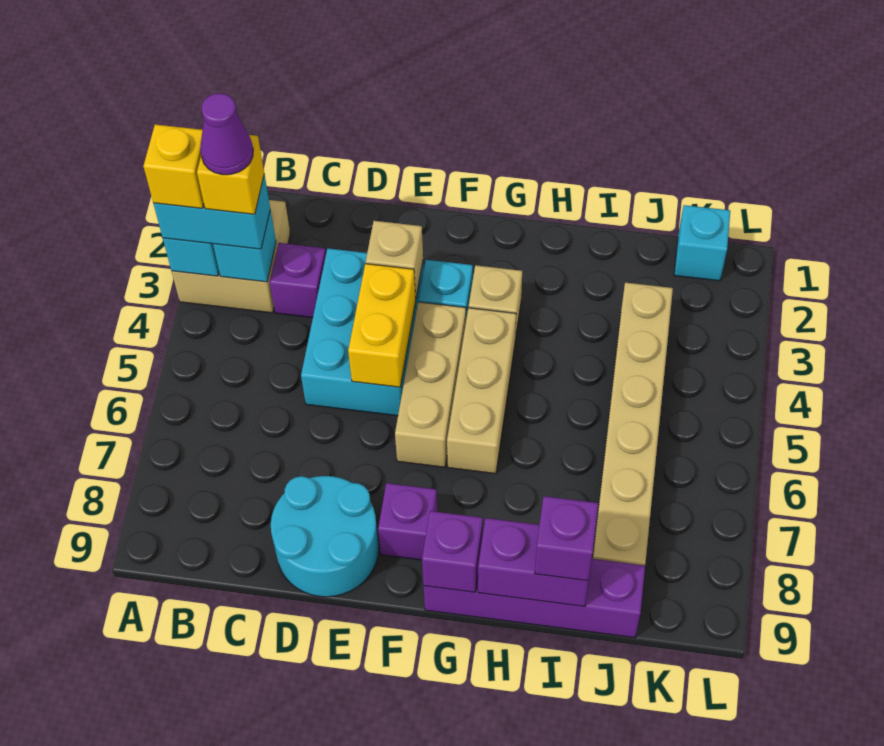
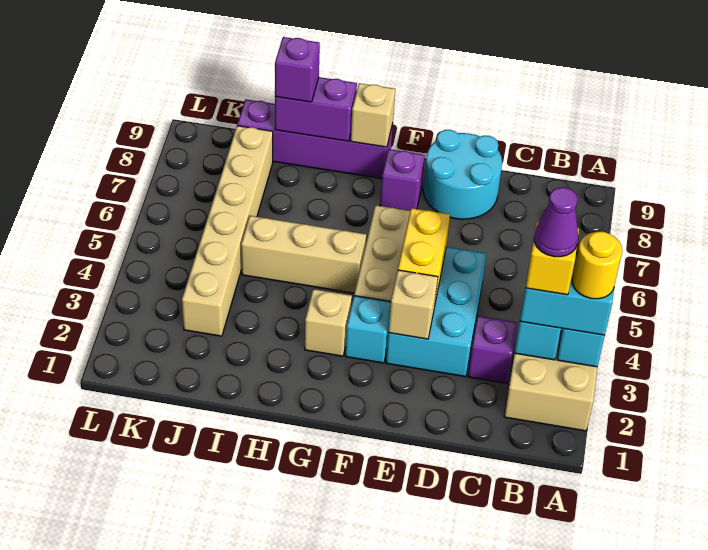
yellow 1x1 brick [144,125,204,208] -> yellow 1x1 round brick [572,232,622,299]
tan 1x3 brick [447,308,516,474] -> tan 1x3 brick turned to [241,216,366,293]
purple 1x1 brick [422,511,483,592] -> tan 1x1 brick [351,83,395,147]
cyan 1x1 brick [674,205,730,281] -> none

